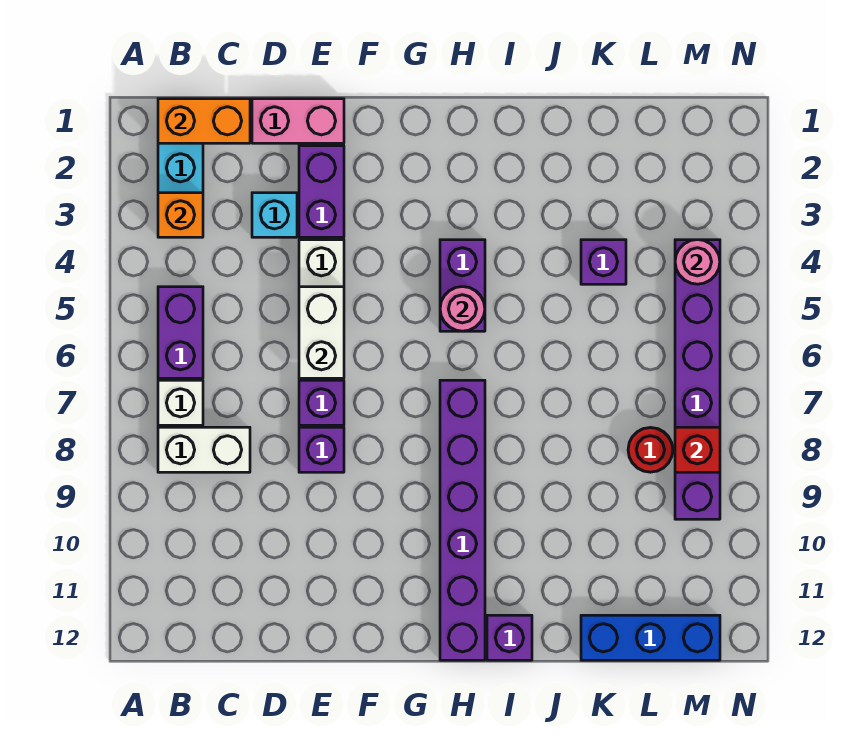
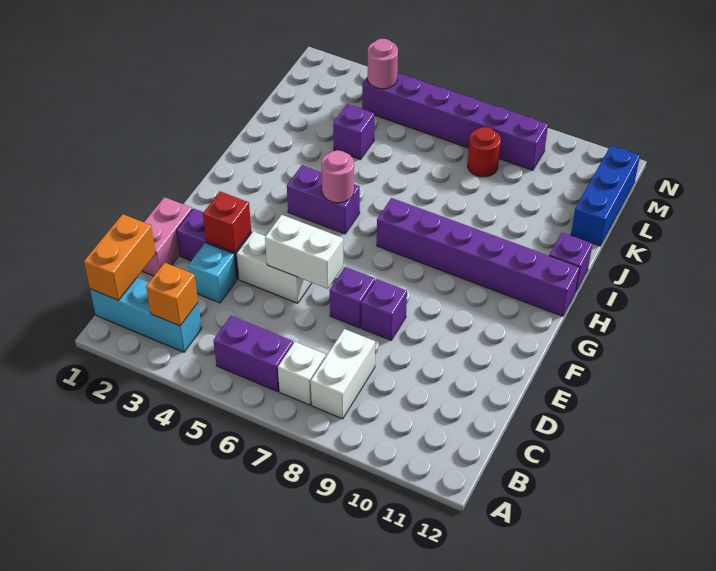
red 1x1 brick [675,427,720,472] -> red 1x1 brick moved to [203,191,251,252]

